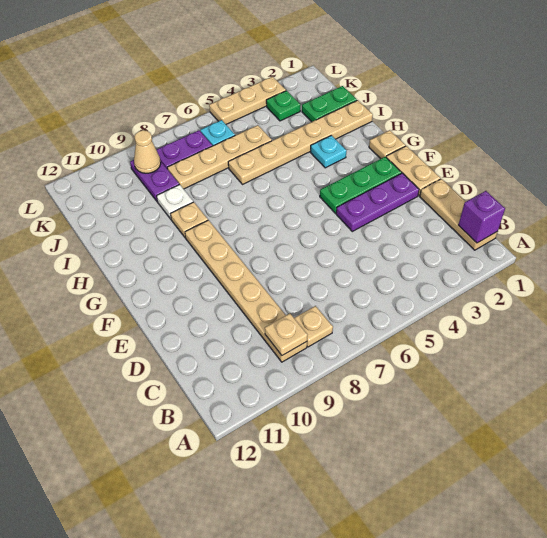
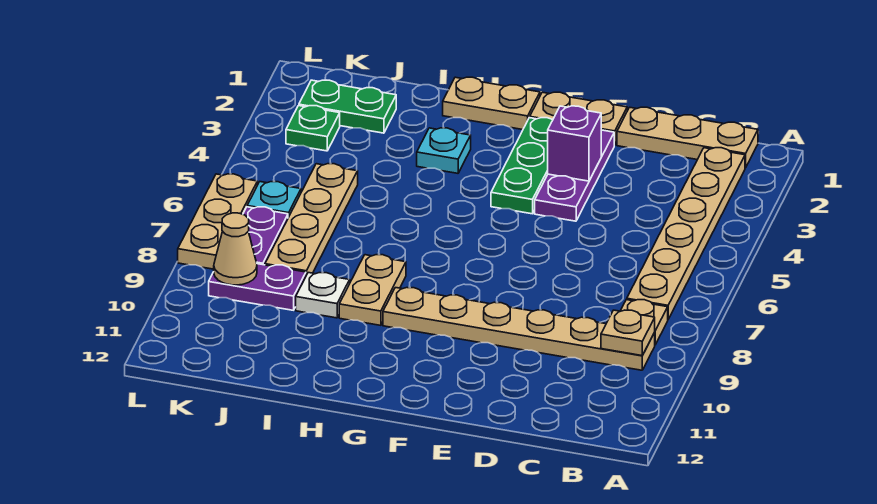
purple 1x1 brick [459,191,505,243] -> purple 1x1 brick moved to [548,106,601,181]
tan 1x1 plate [369,130,406,159] -> tan 1x2 plate [443,77,540,130]
tan 1x1 plate [171,202,208,238] -> tan 1x2 plate [339,255,406,325]
tan 1x6 plate [228,100,373,185] -> tan 1x6 plate moved to [627,148,745,319]
green 1x2 plate [302,86,357,122] -> green 1x2 plate turned to [299,80,396,133]
tan 1x3 plate [209,77,286,124] -> tan 1x3 plate moved to [178,174,257,269]

